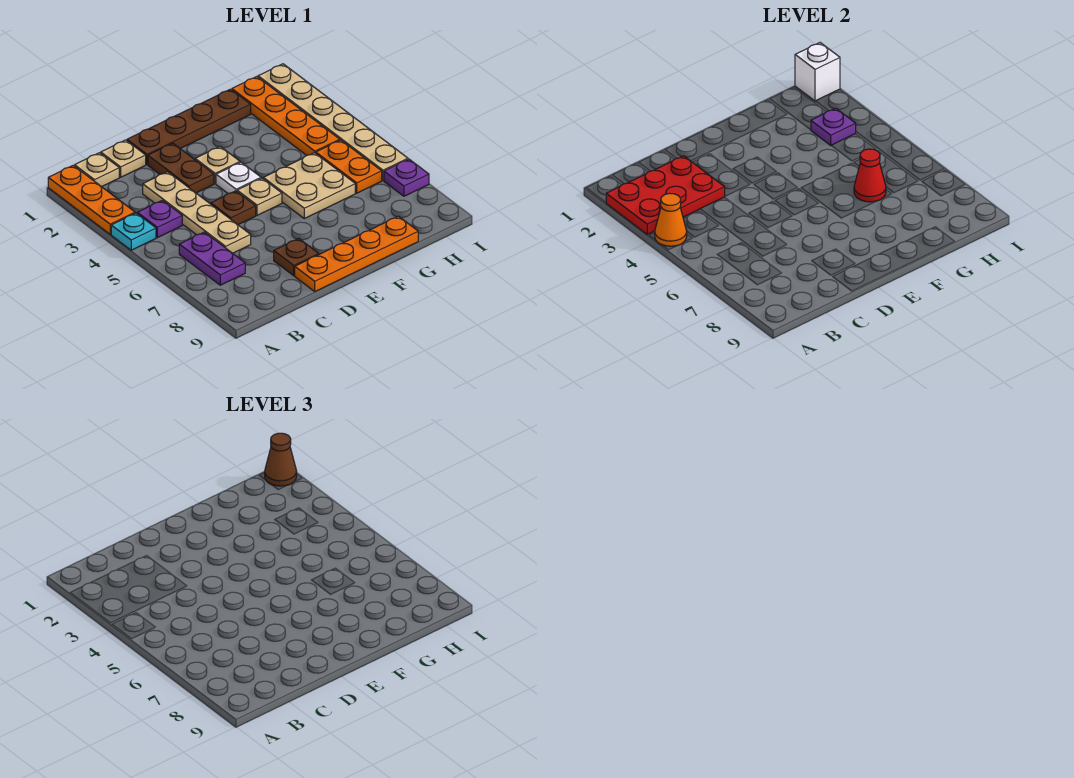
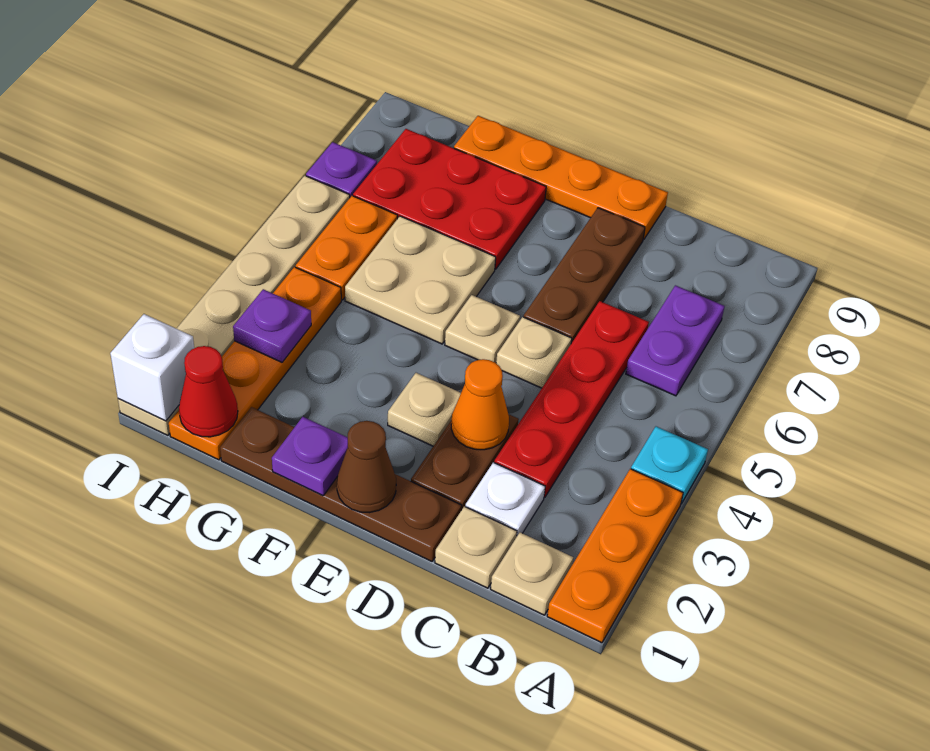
red 2x3 plate [606,156,725,234] -> red 2x3 plate moved to [353,129,546,269]
orange 1x1 cone [655,193,687,246] -> orange 1x1 cone moved to [451,359,509,450]
purple 1x1 plate [137,200,182,238] -> purple 1x1 plate moved to [272,417,348,496]
tan 1x4 plate [143,172,251,253] -> red 1x4 plate [494,301,649,497]
brown 1x1 plate [211,191,256,225] -> tan 1x1 plate [496,317,572,388]
brown 1x1 plate [274,238,319,276] -> brown 1x3 plate [524,208,645,343]
white 1x1 plate [216,162,261,194] -> white 1x1 plate moved to [465,462,545,537]
red 1x1 cone [854,149,886,202] -> red 1x1 cone moved to [179,346,238,437]
brown 1x1 cone [265,433,297,486] -> brown 1x1 cone moved to [337,421,396,513]

